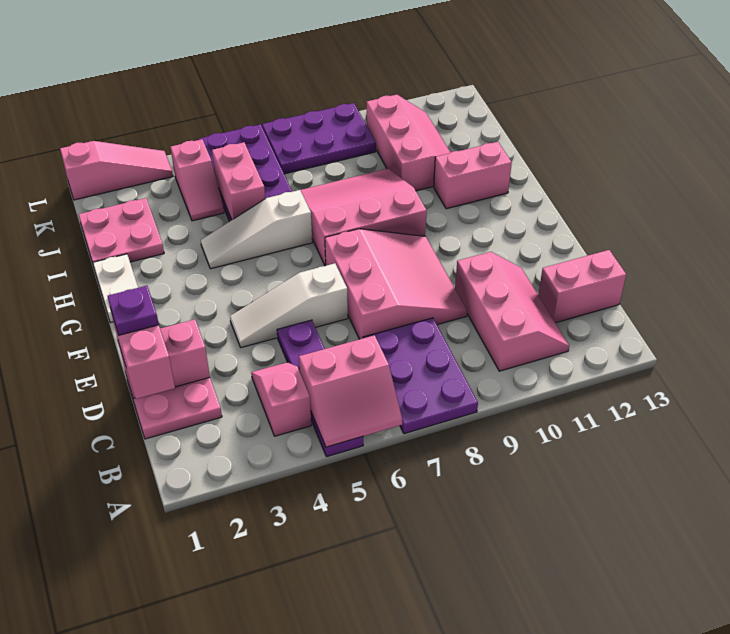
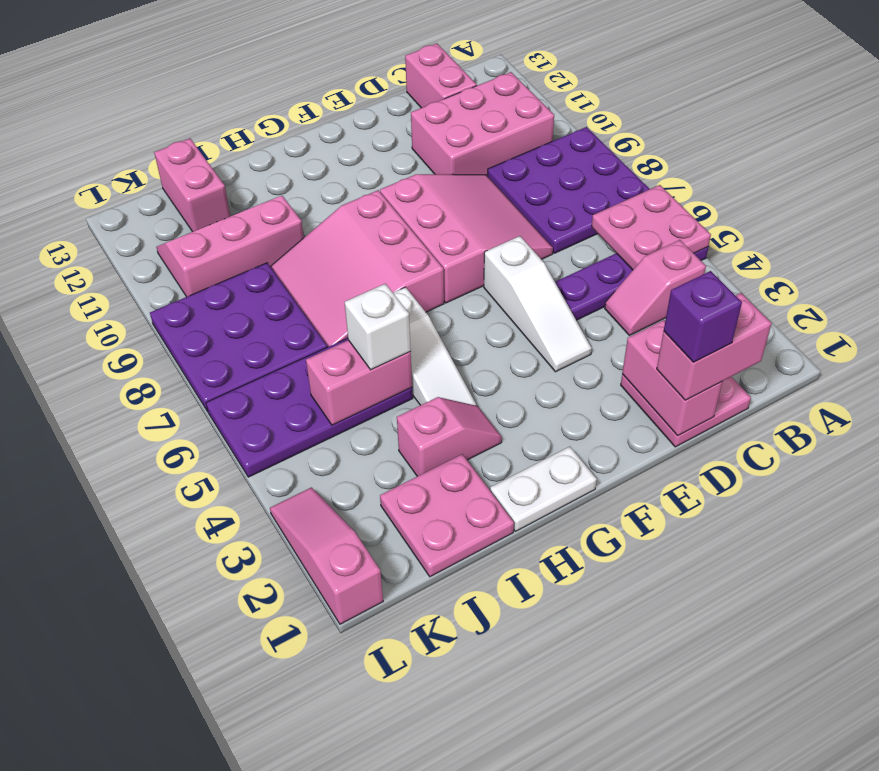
pink 2x2 slope [299,335,402,447] -> pink 2x2 plate [592,185,711,270]
purple 2x3 plate [363,318,478,434] -> purple 3x3 plate [488,127,650,253]
pink 2x3 slope [455,252,569,371] -> pink 2x3 brick [411,72,554,176]
purple 1x1 plate [108,286,159,335] -> purple 1x1 brick [664,271,742,362]
pink 3x3 slope [325,229,467,339] -> pink 3x3 slope turned to [380,174,553,303]
pink 1x2 brick [434,142,512,209] -> pink 1x2 brick moved to [154,139,230,232]
none -> white 1x1 brick [345,284,411,370]
pink 1x2 slope [171,139,224,221] -> pink 1x2 slope moved to [397,397,502,476]
purple 2x3 plate [262,103,376,174] -> purple 3x3 plate [150,263,327,412]

